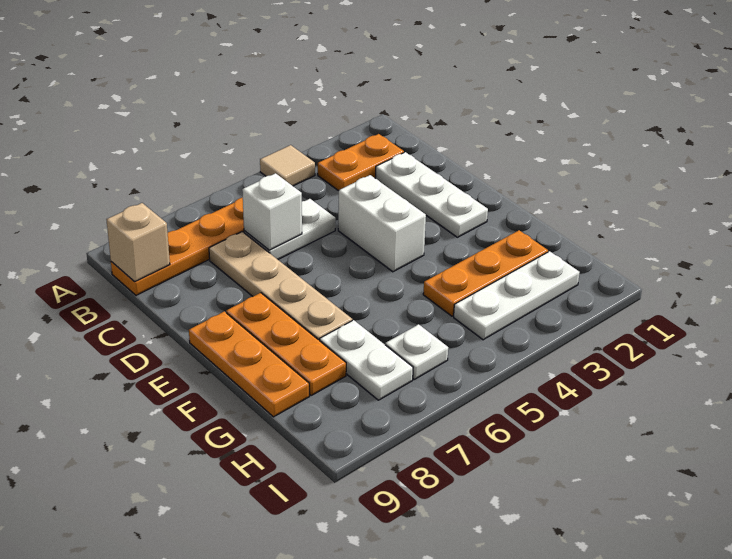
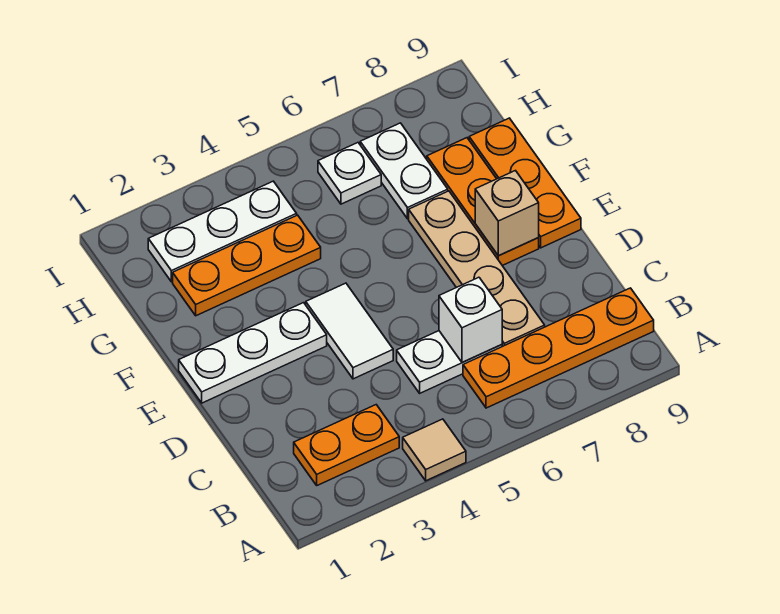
tan 1x1 brick [106,203,170,282] -> tan 1x1 brick moved to [475,171,539,256]
white 1x3 plate [376,152,488,237] -> white 1x3 plate turned to [179,303,327,403]
white 1x2 brick [338,175,426,272] -> white 1x2 tile [306,283,393,379]

